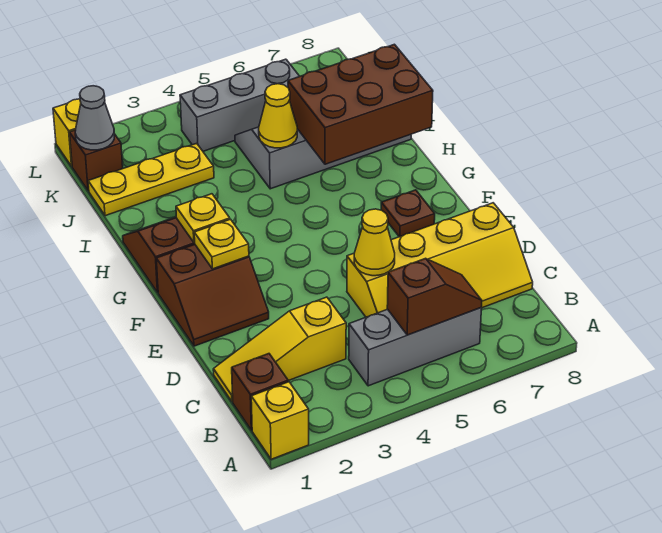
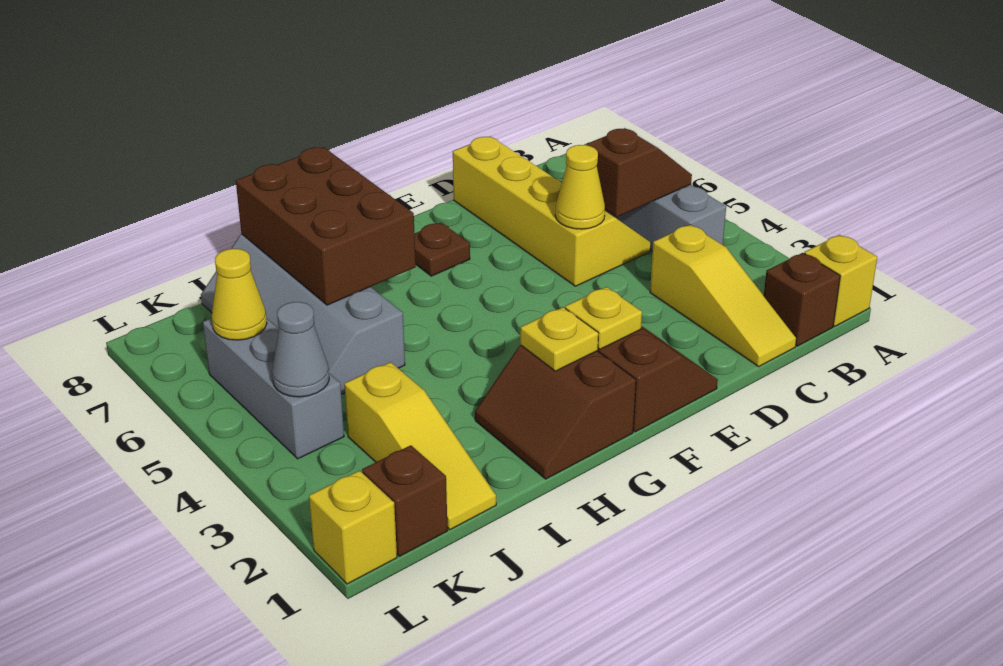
brown 1x2 slope [387,258,482,335] -> brown 1x2 slope turned to [587,128,692,217]
yellow 1x1 cone [259,84,297,148] -> yellow 1x1 cone moved to [212,249,267,340]
yellow 1x3 plate [88,143,214,216] -> yellow 1x3 slope [344,362,496,530]
grey 1x1 cone [75,86,115,150] -> grey 1x1 cone moved to [272,302,329,397]

